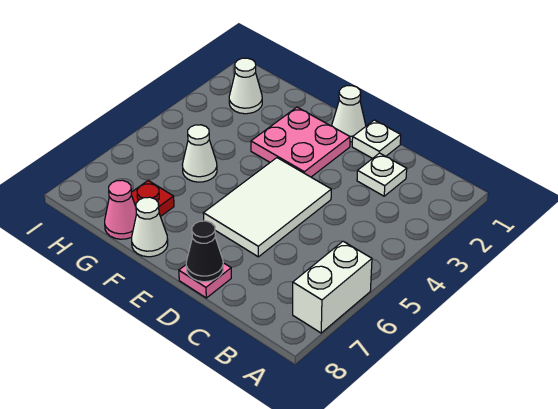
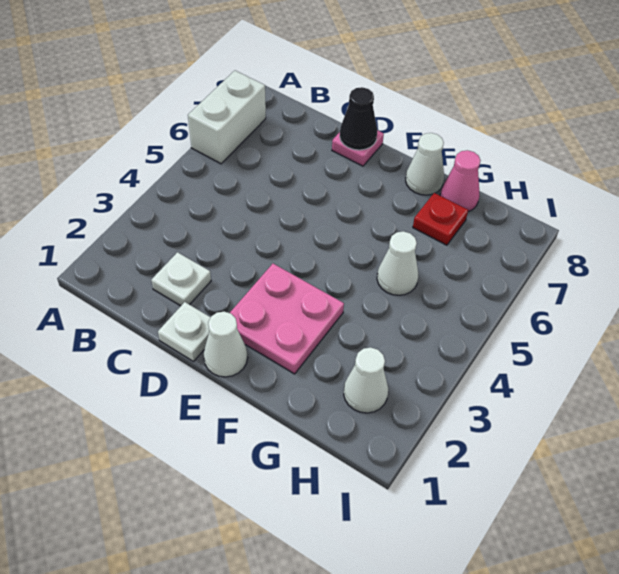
white 2x3 tile [203,158,331,257] -> none

